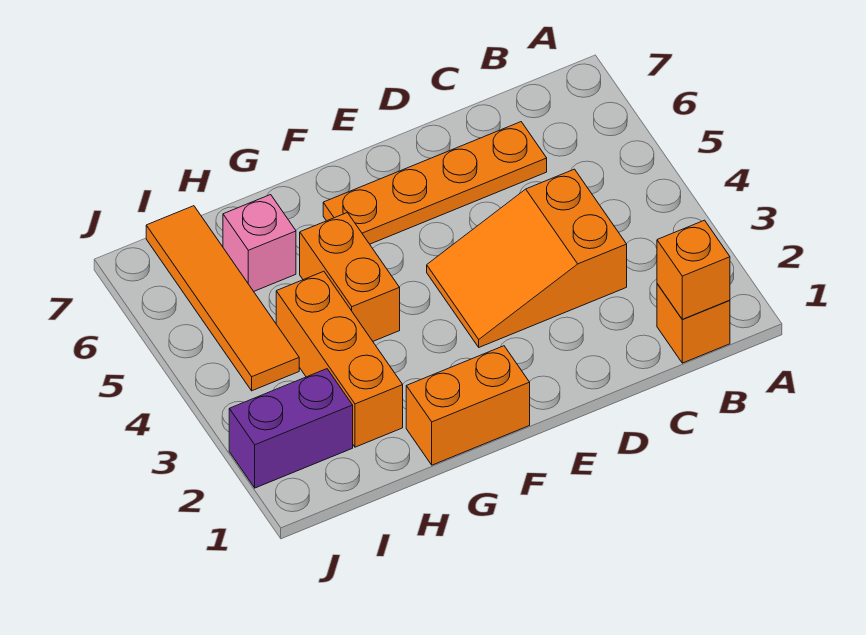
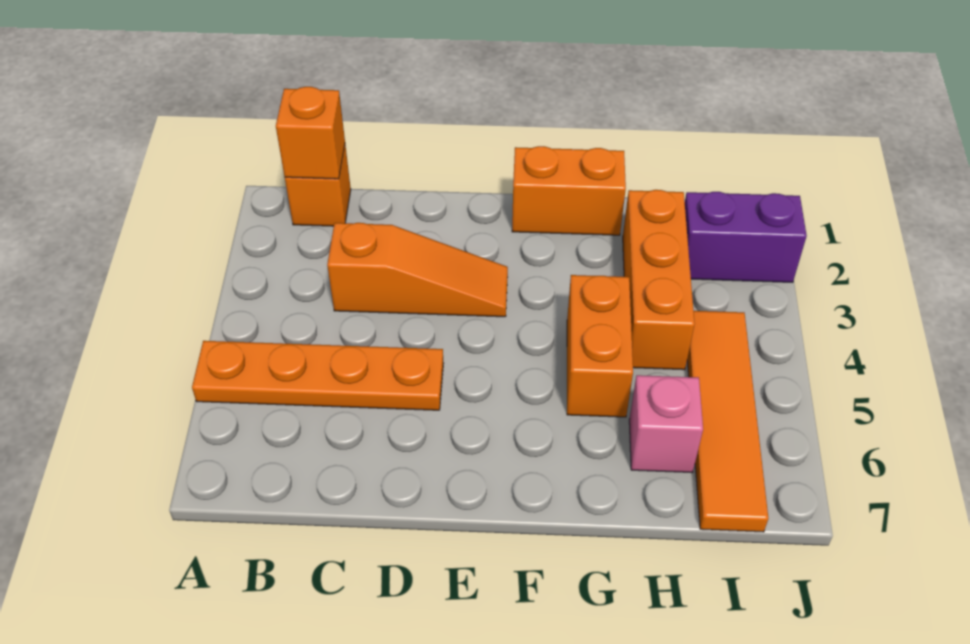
orange 2x3 slope [427,169,627,347] -> orange 1x3 slope [327,223,508,317]
orange 1x4 plate [323,122,547,244] -> orange 1x4 plate moved to [192,341,444,410]

